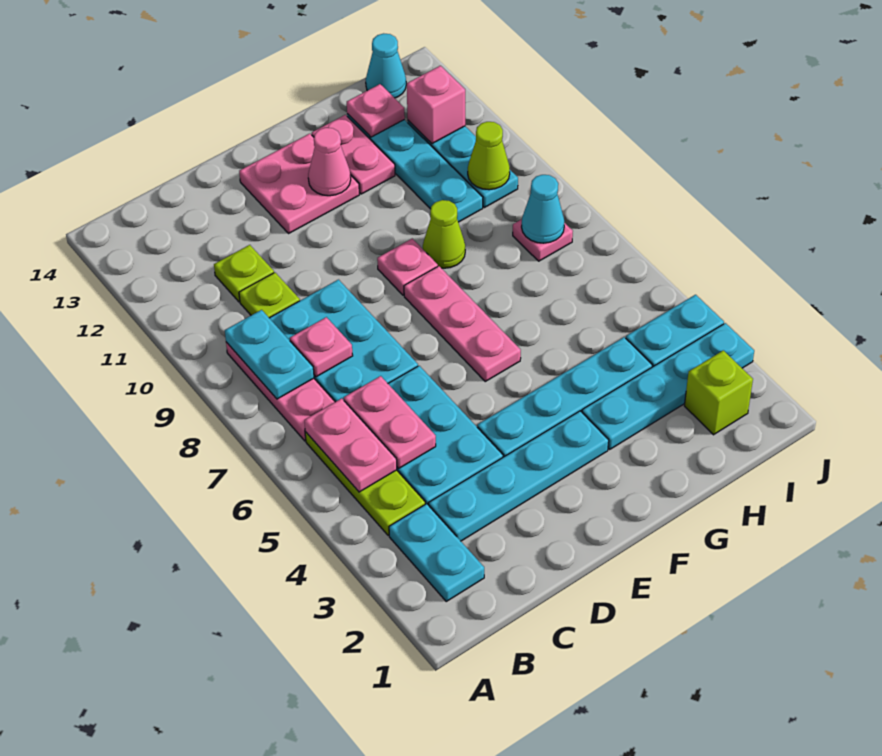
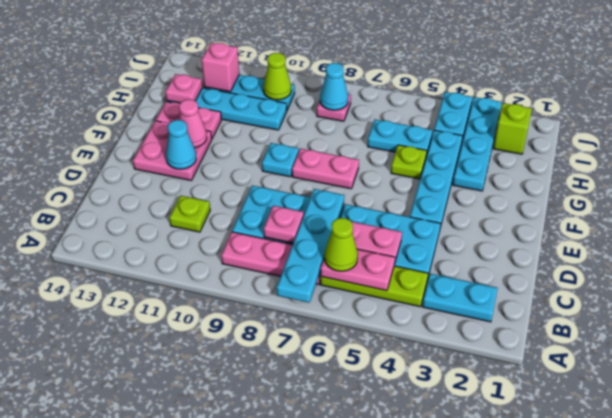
cyan 1x2 plate [225,310,314,399] -> cyan 1x2 plate moved to [368,120,432,156]
cyan 1x4 plate [429,411,609,541] -> cyan 1x4 plate moved to [277,189,344,303]
lime 1x1 plate [239,273,300,318] -> lime 1x1 plate moved to [391,145,427,179]
pink 1x3 plate [404,266,521,381] -> pink 1x2 plate [292,149,359,189]
pink 1x1 plate [377,239,438,295] -> cyan 1x1 plate [262,143,299,177]
lime 1x1 cone [423,200,465,268] -> lime 1x1 cone moved to [324,218,358,271]
cyan 1x1 cone [366,33,406,98] -> cyan 1x1 cone moved to [166,120,196,169]

